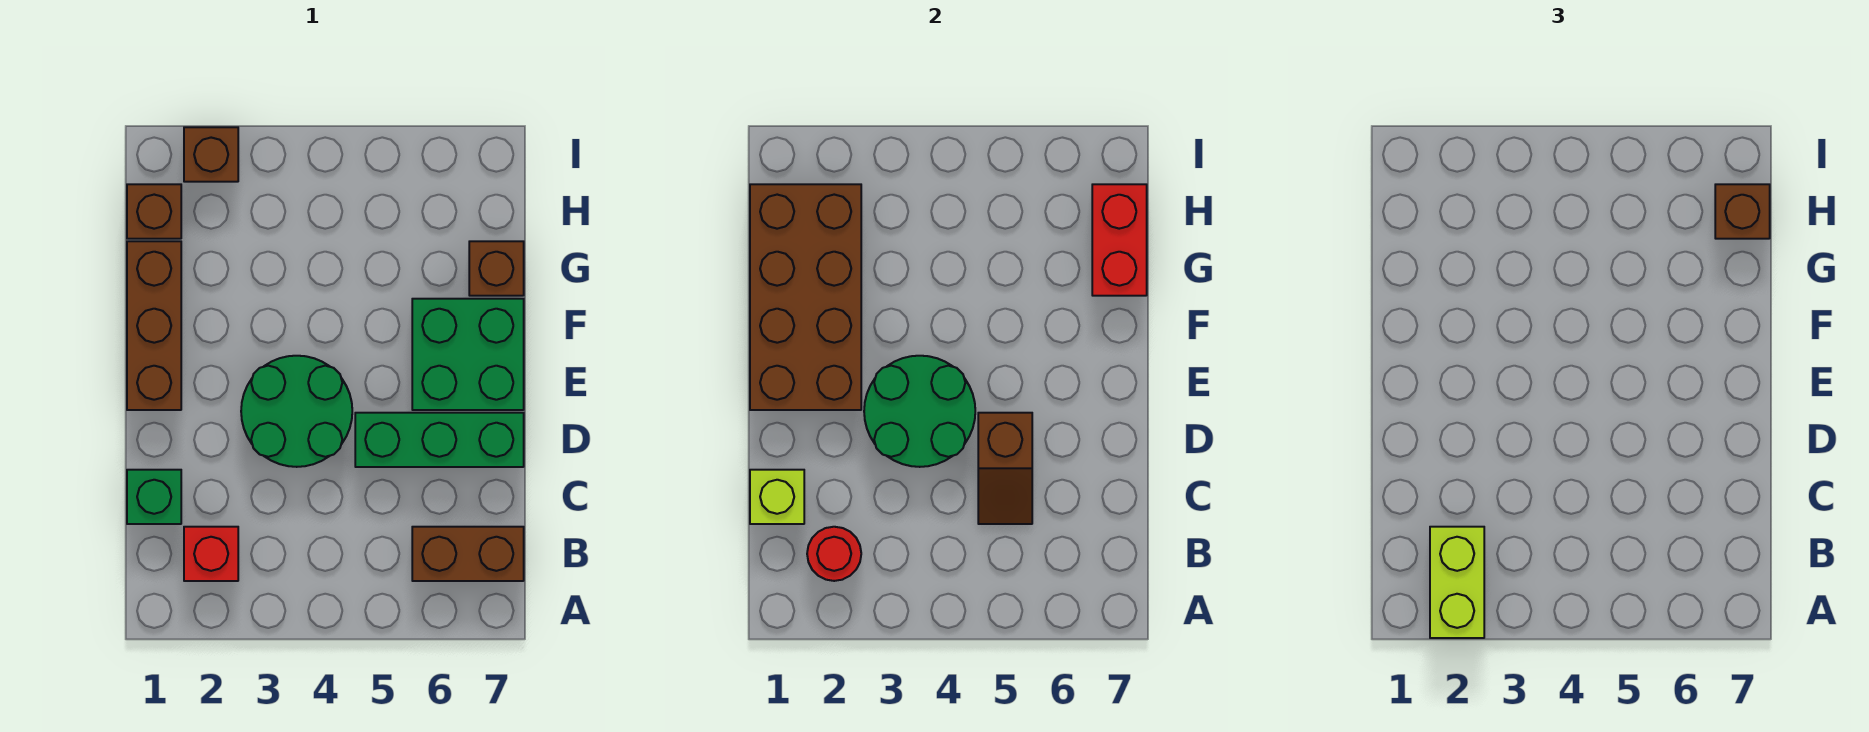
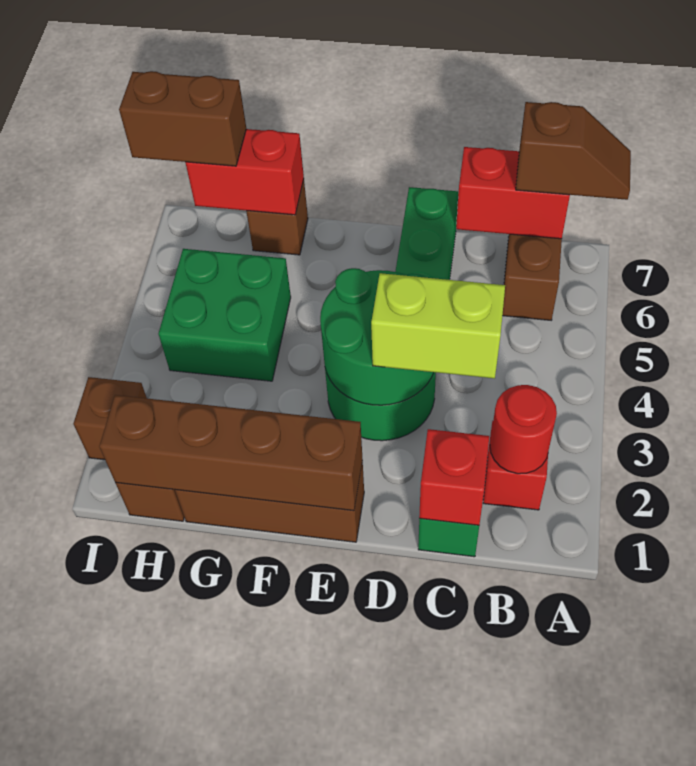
lime 1x2 brick [1430,527,1484,638] -> lime 1x2 brick moved to [371,273,505,379]
none -> red 1x2 brick [456,147,570,239]
lime 1x1 brick [750,470,804,524] -> red 1x1 brick [419,429,489,525]
brown 1x2 slope [978,413,1032,524] -> brown 1x2 slope moved to [516,102,631,200]
brown 2x4 brick [750,184,861,410] -> brown 1x4 brick [99,395,362,511]
green 2x2 brick [412,299,524,410] -> green 2x2 brick moved to [159,249,291,381]
brown 1x1 brick [1715,184,1770,239] -> brown 1x2 brick [119,71,246,166]

